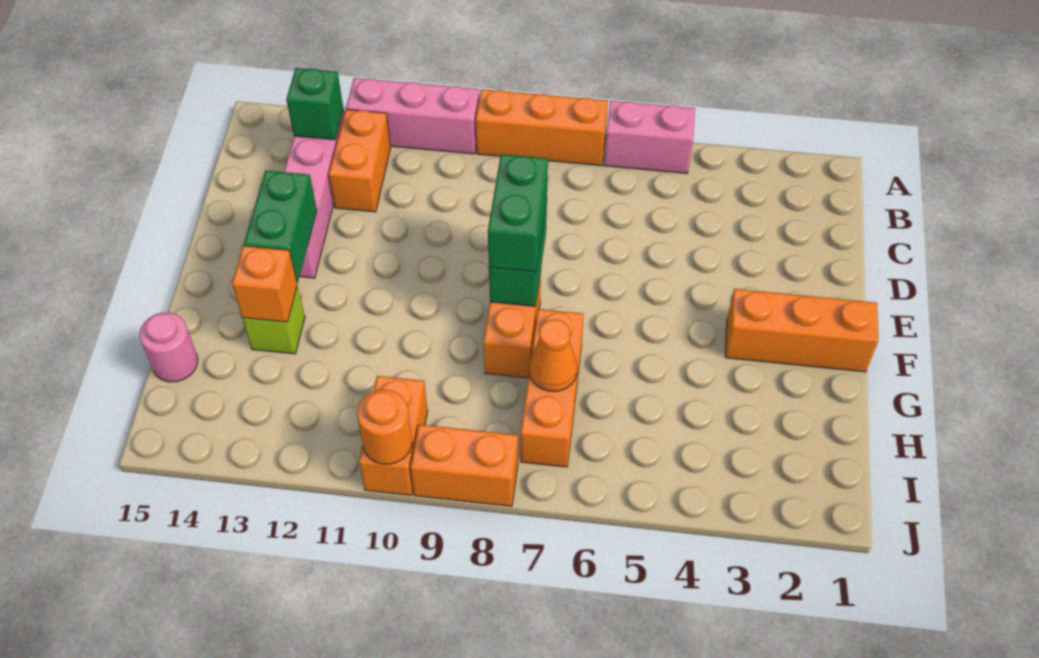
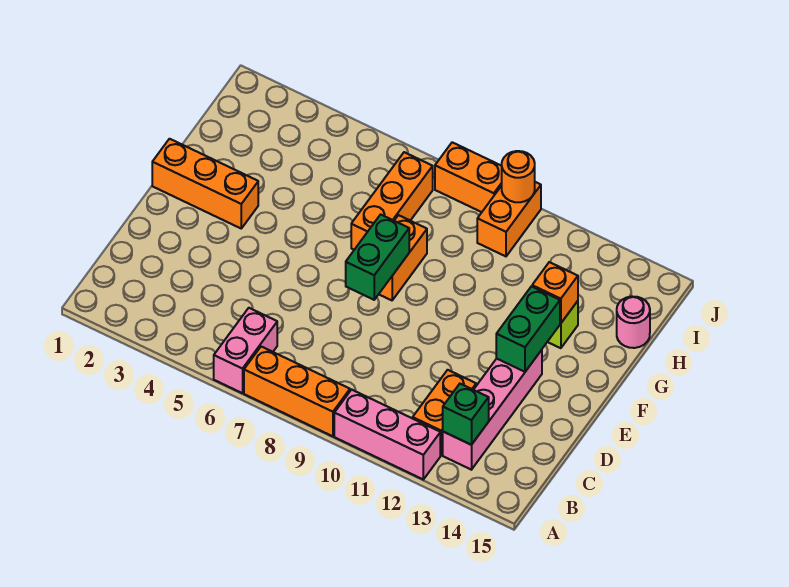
pink 1x2 brick [604,101,695,173] -> pink 1x2 brick turned to [214,308,277,393]
green 1x2 brick [488,154,548,272] -> none
orange 1x1 cone [530,319,577,391] -> none

